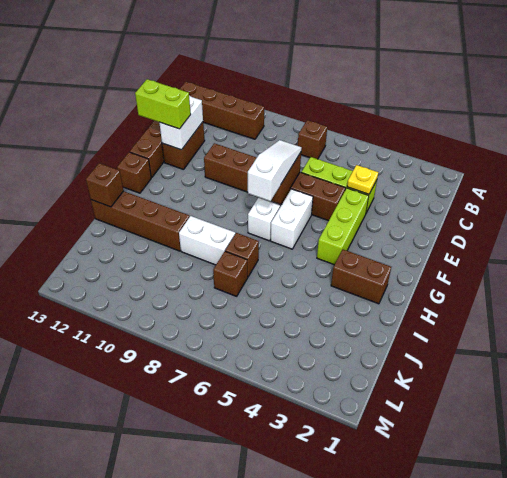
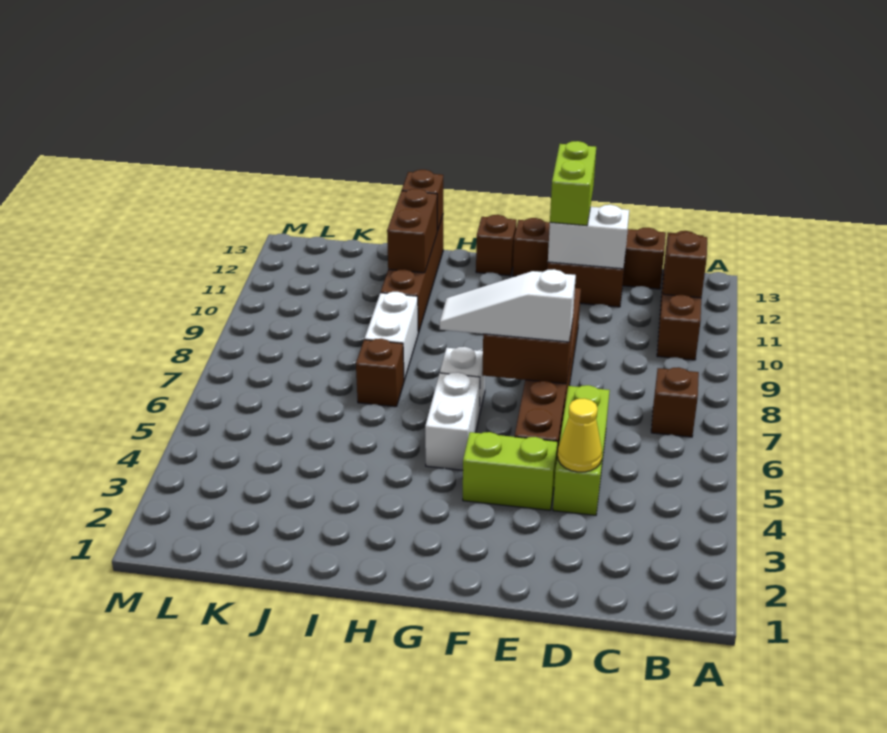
yellow 1x1 plate [347,165,378,194] -> yellow 1x1 cone [558,398,602,472]
lime 1x3 brick [317,188,369,265] -> lime 1x2 brick [463,432,558,510]
white 1x3 slope [248,140,302,201] -> white 1x3 slope turned to [440,269,576,342]
white 1x2 brick [271,189,313,249] -> white 1x2 brick turned to [425,372,480,470]
brown 1x2 brick [331,249,391,304] -> brown 1x2 brick moved to [387,189,437,273]
brown 1x1 brick [213,251,248,296] -> brown 1x1 brick moved to [663,232,707,298]

